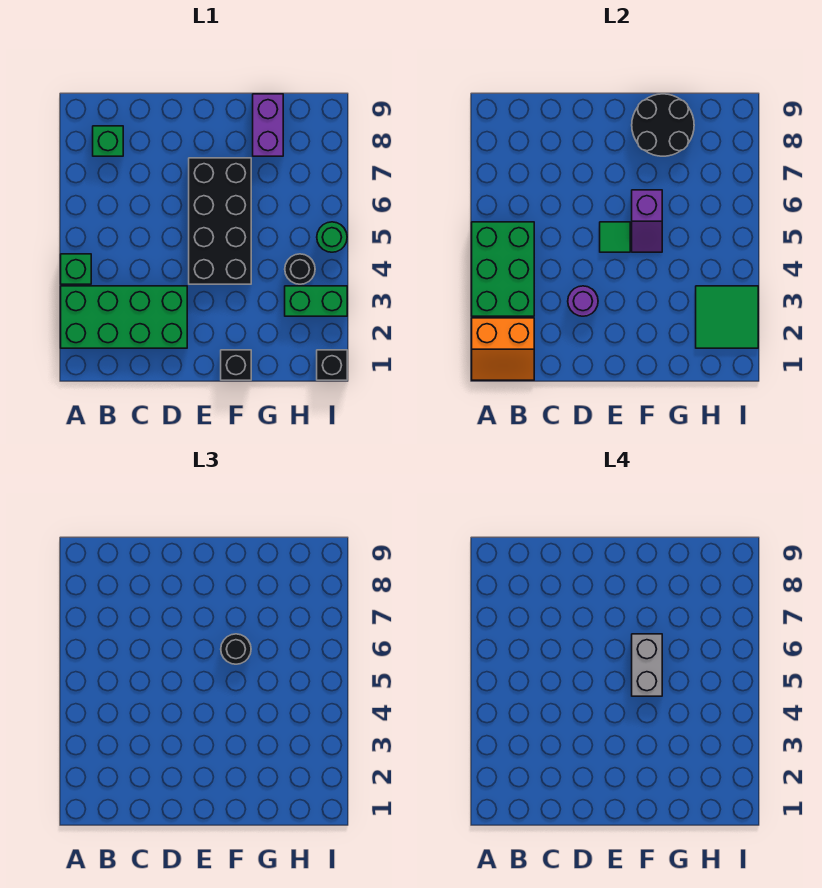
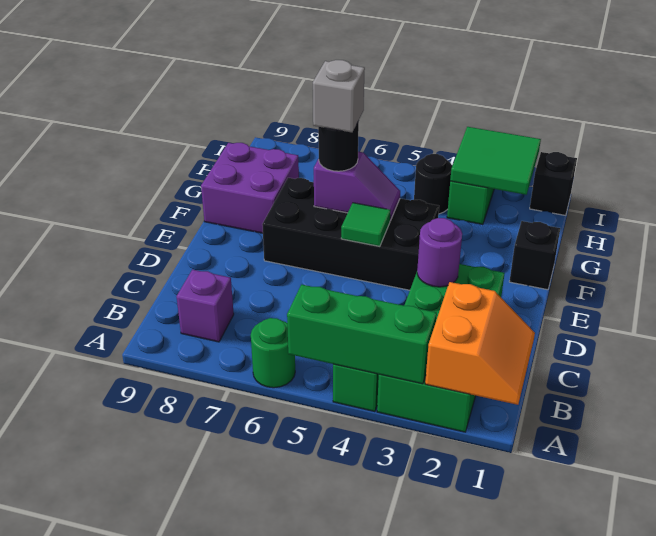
green 2x3 brick [472,222,534,316] -> green 1x3 brick [287,285,437,384]
green 1x1 brick [93,126,123,156] -> purple 1x1 brick [177,270,234,342]
grey 1x2 brick [632,634,662,696] -> grey 1x1 brick [313,60,365,132]
black 2x2 round brick [632,94,694,156] -> none
purple 1x2 brick [253,94,283,156] -> purple 2x2 brick [201,143,299,233]
green 1x1 round brick [317,222,347,252] -> green 1x1 round brick moved to [251,318,295,388]

